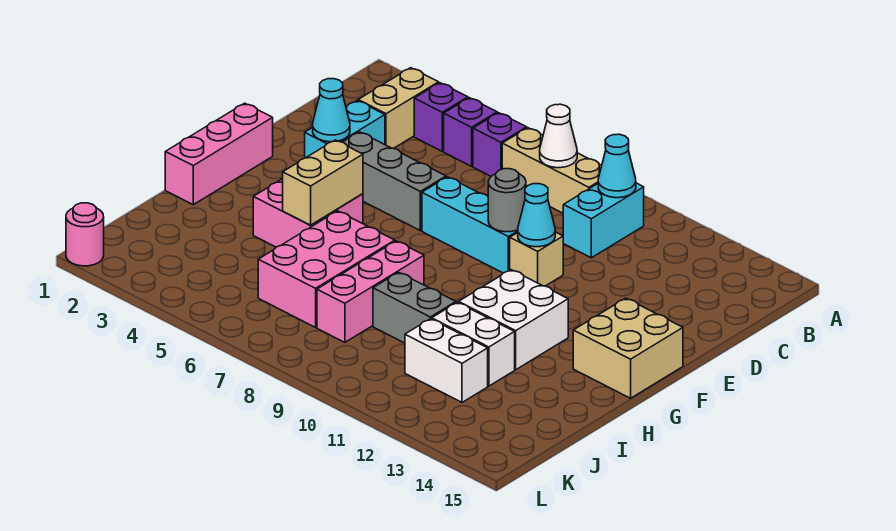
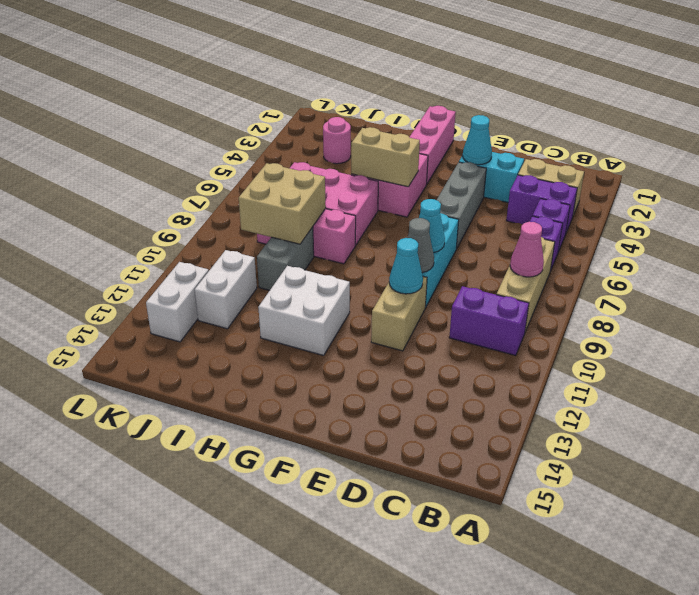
purple 1x1 brick [414,83,468,151] -> purple 1x2 brick [506,175,577,232]
white 1x1 cone [540,104,577,168] -> pink 1x1 cone [510,222,544,277]
cyan 1x2 brick [563,183,644,258] -> purple 1x2 brick [449,286,529,355]
cyan 1x1 cone [598,134,636,198] -> cyan 1x1 cone moved to [419,199,445,253]
grey 1x1 round brick [488,169,526,232] -> grey 1x1 cone [407,218,434,273]
tan 1x1 brick [510,232,563,286] -> tan 1x2 brick [371,277,427,351]
pink 1x3 brick [165,103,273,205] -> pink 1x3 brick turned to [410,106,456,184]
tan 2x2 brick [573,298,683,398] -> tan 2x2 brick moved to [239,163,326,244]
white 1x2 brick [432,302,515,386] -> white 1x2 brick moved to [146,262,209,342]
pink 1x1 round brick [66,203,104,266] -> pink 1x1 round brick moved to [323,117,351,164]

